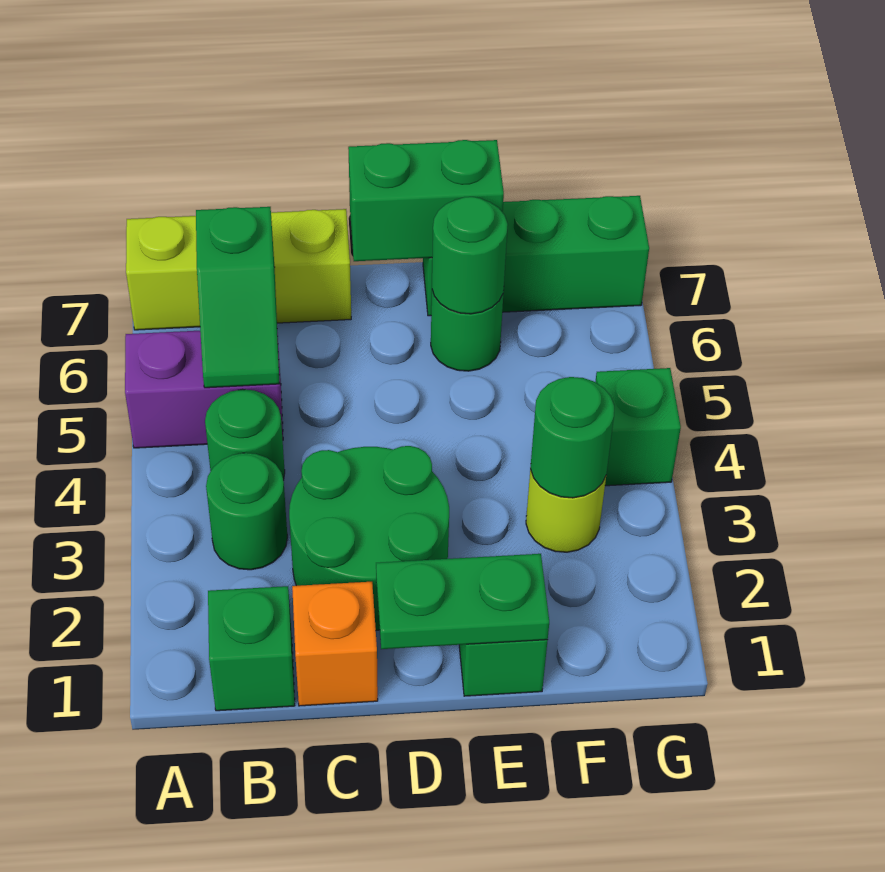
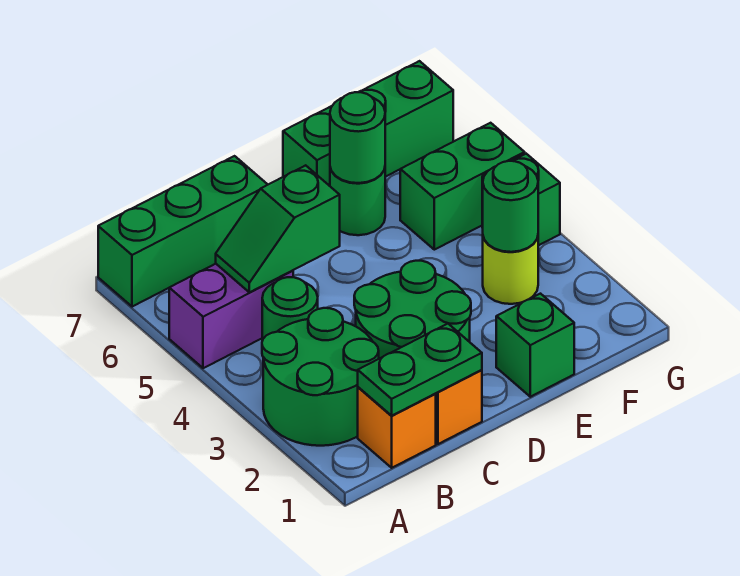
lime 1x3 brick [126,209,351,330] -> green 1x3 brick [98,156,268,307]
green 1x1 brick [208,586,295,711] -> orange 1x1 brick [358,387,436,468]
green 1x1 round brick [206,453,287,570] -> green 2x2 round brick [262,308,379,446]
green 1x2 slope [196,207,280,388] -> green 1x2 slope turned to [216,165,340,292]
green 1x2 plate [376,554,549,649] -> green 1x2 plate moved to [358,324,482,416]
green 1x2 brick [348,140,504,261] -> green 1x2 brick moved to [400,123,525,250]

